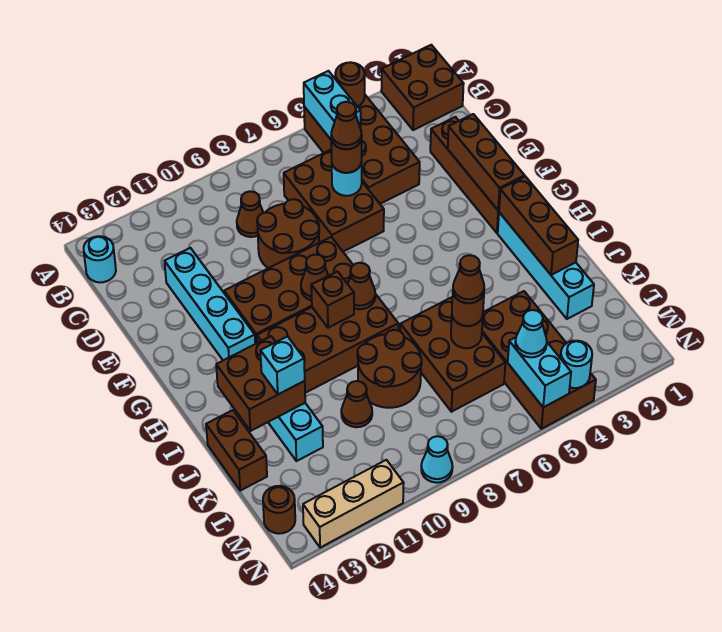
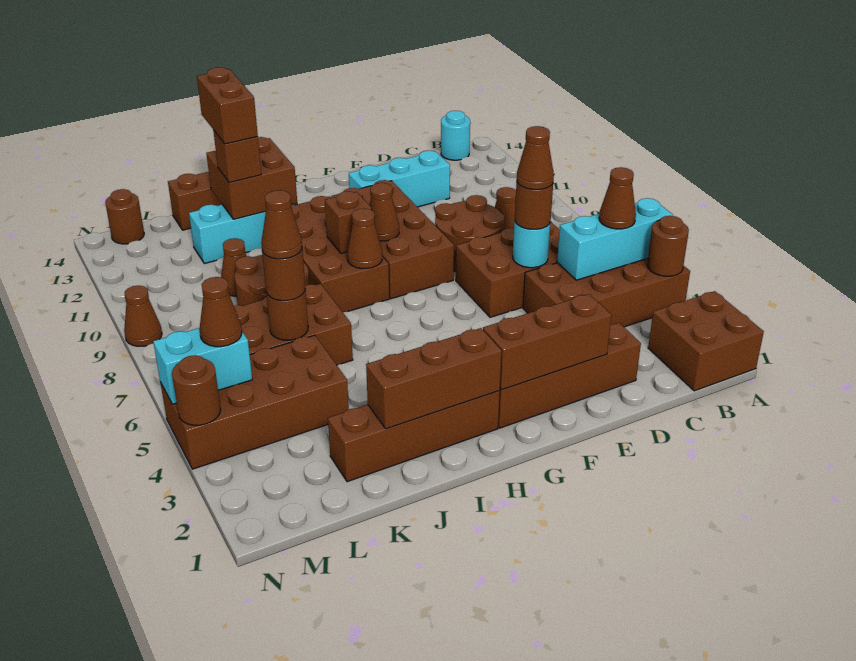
cyan 1x2 brick [304,71,361,139] -> cyan 1x3 brick [557,198,673,280]
none -> brown 1x1 cone [599,167,636,229]
cyan 1x4 brick [164,248,255,360] -> cyan 1x3 brick [349,151,450,207]
cyan 1x4 brick [498,212,594,319] -> brown 1x4 brick [328,391,500,482]
cyan 1x1 brick [260,336,305,394] -> brown 1x1 brick [213,130,261,183]
none -> brown 1x2 brick [197,67,258,144]
cyan 1x1 cone [515,310,547,357] -> brown 1x1 cone [199,277,242,347]
cyan 1x1 round brick [560,341,592,388] -> brown 1x1 round brick [172,355,221,425]
cyan 1x1 cone [421,436,453,483] -> brown 1x1 cone [124,286,162,346]
tan 1x3 brick [303,460,404,548] -> none

